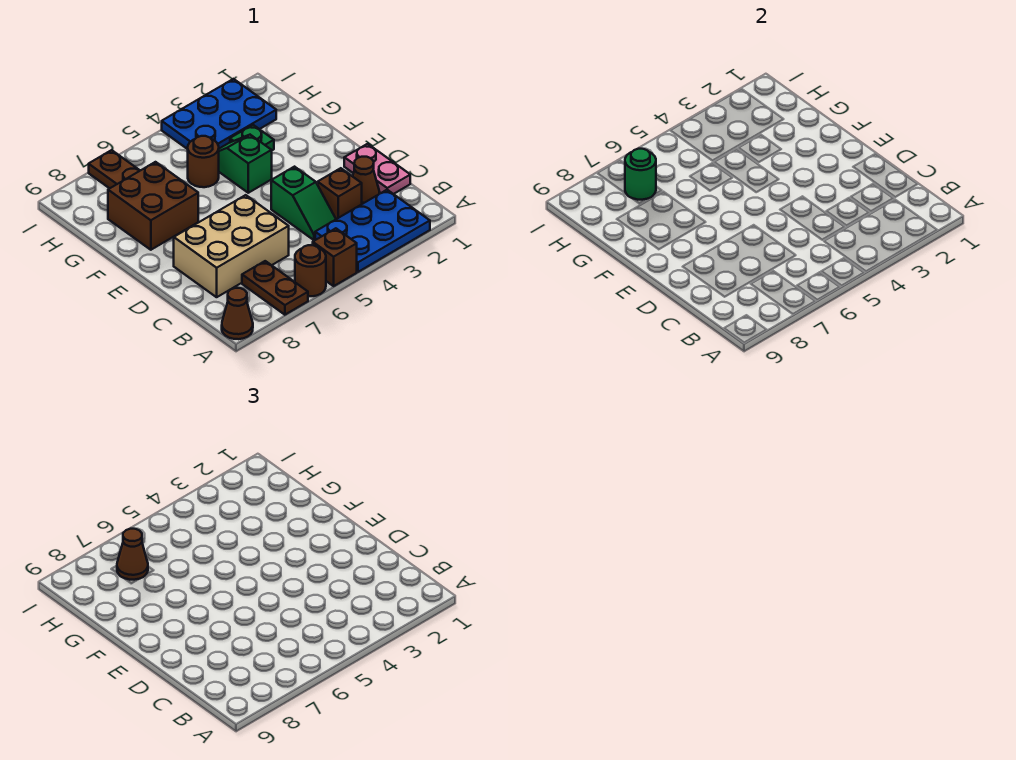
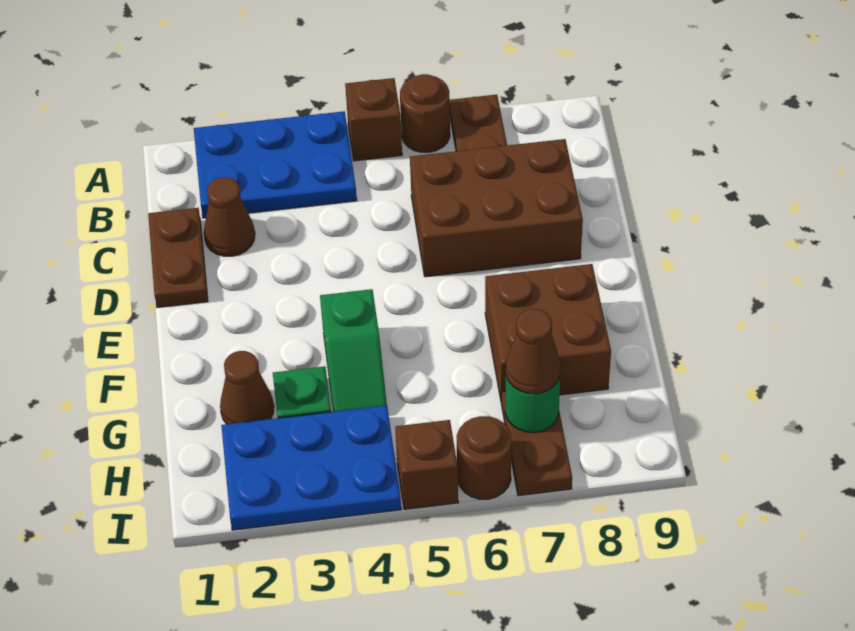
brown 1x1 cone [222,288,253,339] -> brown 1x1 cone moved to [220,351,274,424]
pink 1x2 plate [344,144,410,194] -> brown 1x2 plate [148,208,208,308]
brown 1x1 brick [318,168,362,219] -> brown 1x1 brick moved to [395,420,458,509]
green 1x2 slope [271,167,336,240] -> none
tan 2x3 brick [174,195,289,297] -> brown 2x3 brick [410,139,583,277]
brown 1x1 round brick [188,136,219,187] -> brown 1x1 round brick moved to [457,416,511,499]

